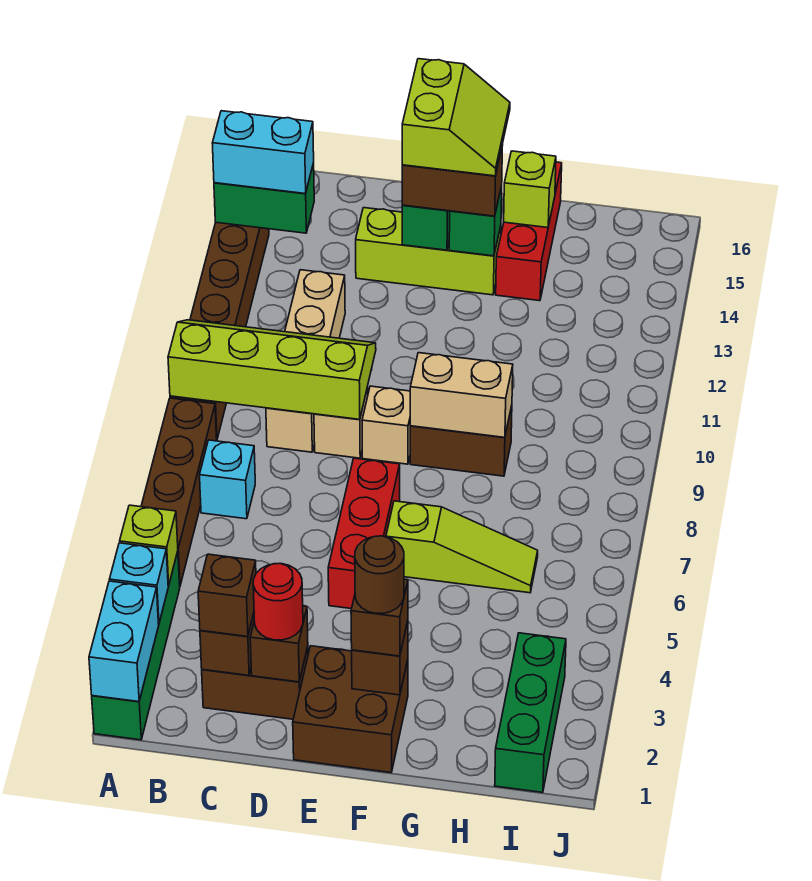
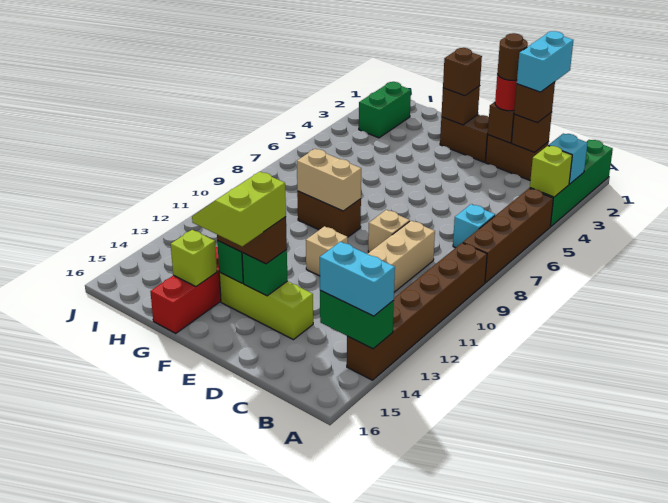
cyan 1x2 brick [89,581,159,702] -> cyan 1x2 brick moved to [517,31,573,92]
lime 2x4 slope [168,320,376,419] -> none
brown 2x2 brick [293,646,408,773] -> brown 1x2 brick [440,115,489,162]
red 1x3 brick [328,458,400,609] -> none
tan 1x1 brick [362,386,410,464] -> tan 1x1 brick moved to [306,226,348,276]
brown 1x1 round brick [355,536,404,613] -> brown 1x1 round brick moved to [497,33,528,80]
lime 1x3 slope [386,501,538,593] -> none
green 1x3 brick [495,633,566,792] -> green 1x2 brick [359,82,411,138]

